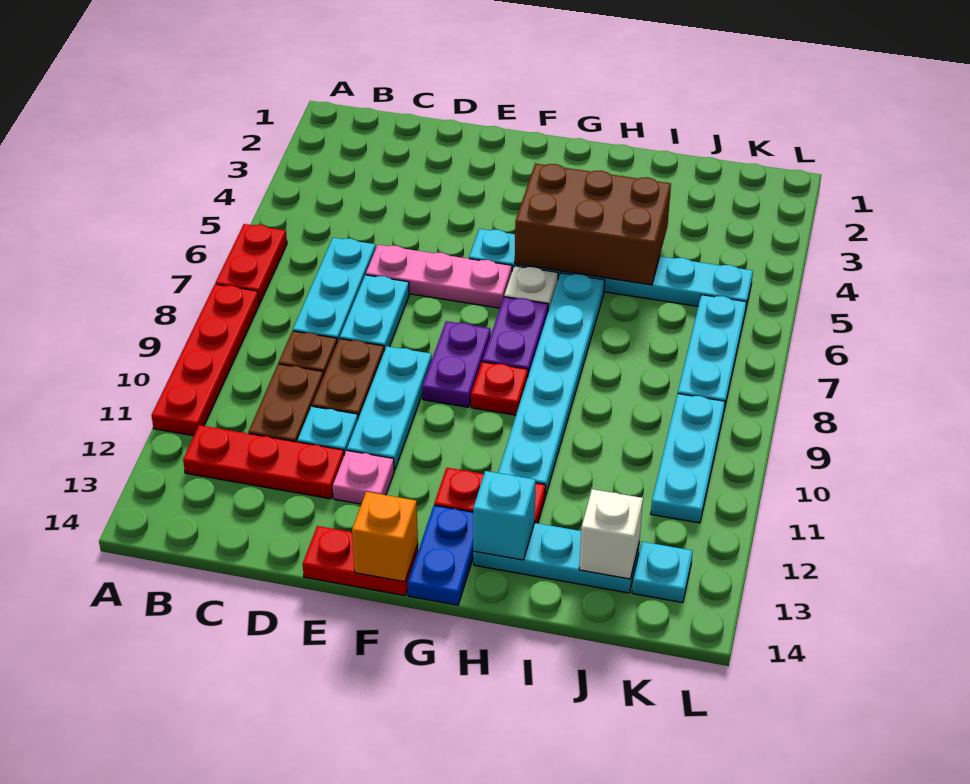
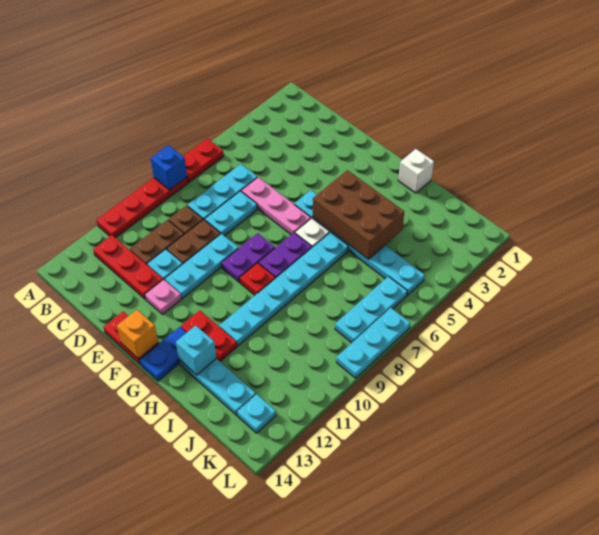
none -> blue 1x1 brick [151,145,187,190]
white 1x1 brick [579,489,643,579] -> white 1x1 brick moved to [398,149,434,193]
cyan 1x3 plate [651,394,725,523] -> cyan 1x3 plate moved to [336,308,410,378]

